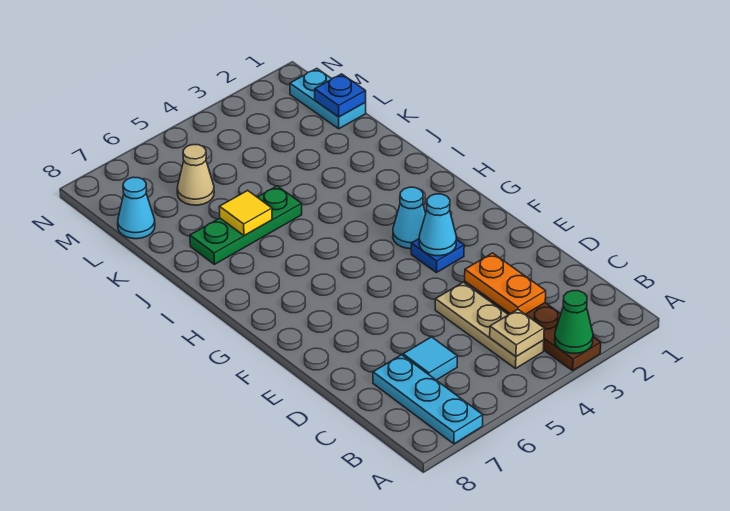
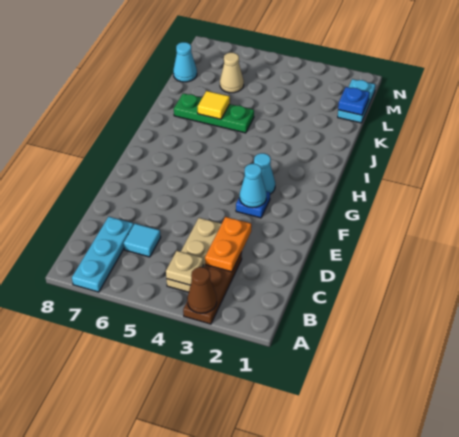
green 1x1 cone [555,291,593,353] -> brown 1x1 cone [187,267,217,313]

